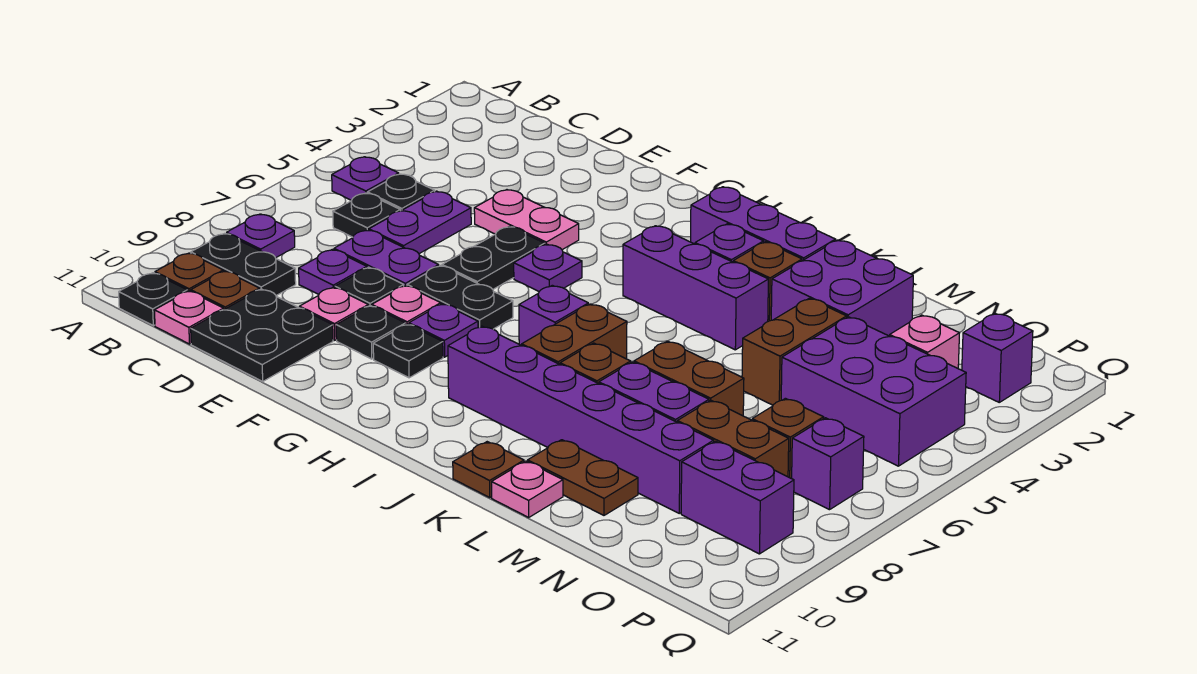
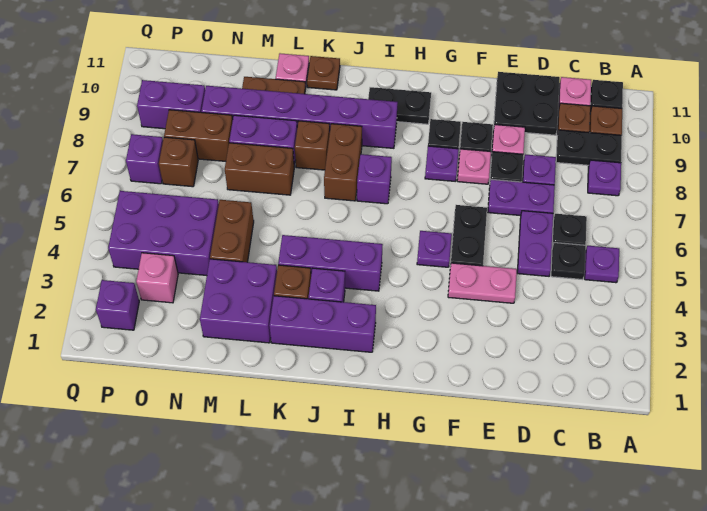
black 1x2 plate [407,266,513,329] -> black 1x2 plate moved to [368,87,431,124]

